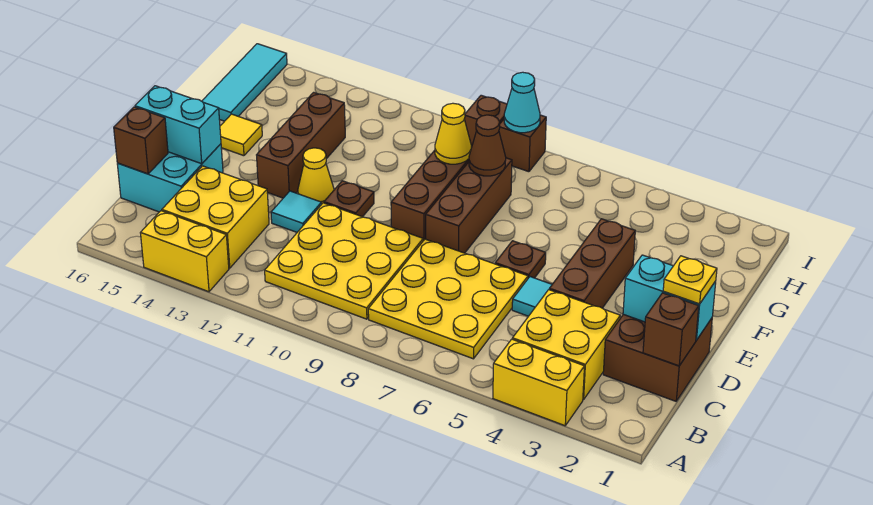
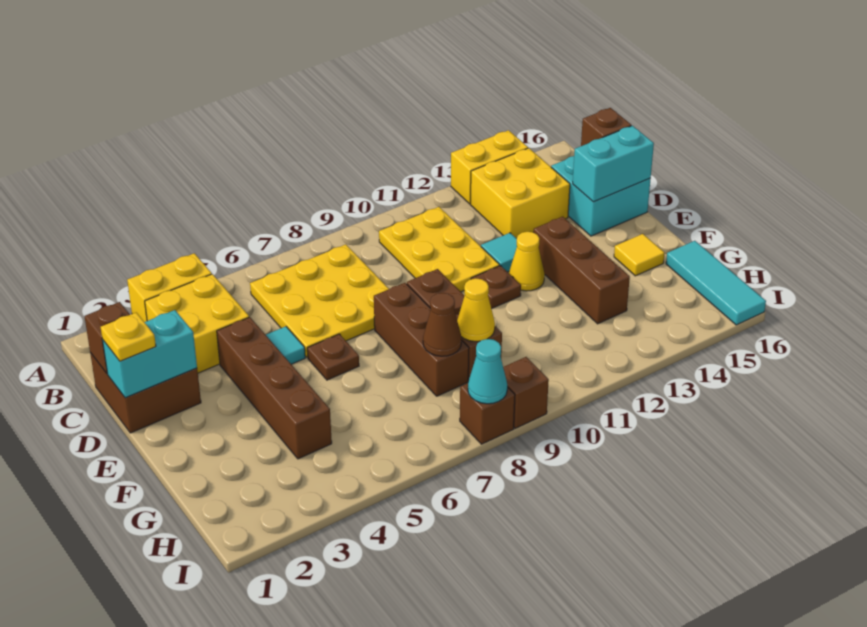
yellow 3x3 plate [265,203,423,319] -> yellow 2x3 plate [379,207,500,292]
brown 1x3 brick [549,219,635,308] -> brown 1x4 brick [217,317,332,459]

